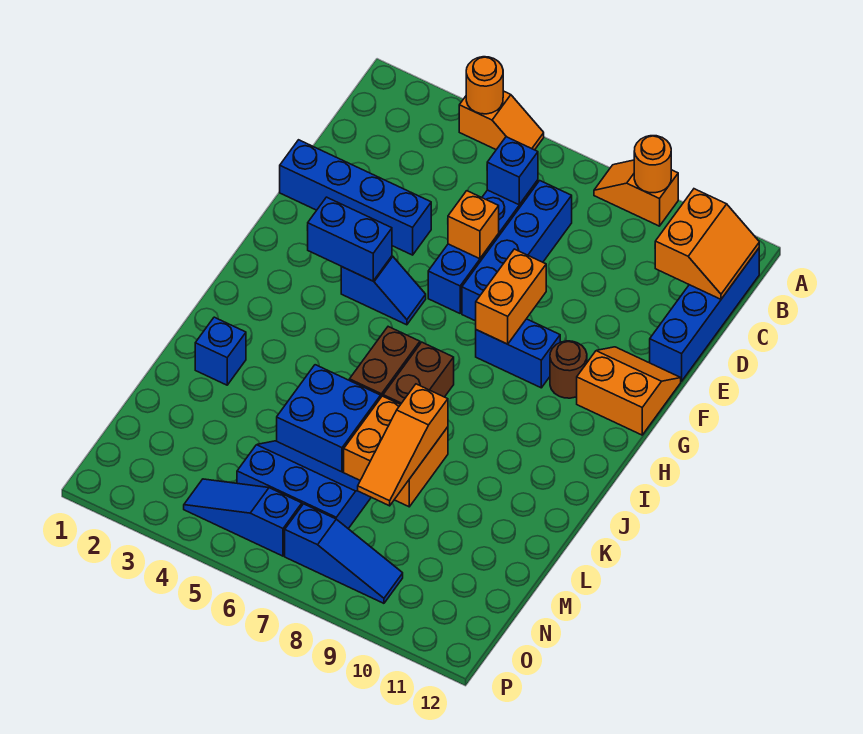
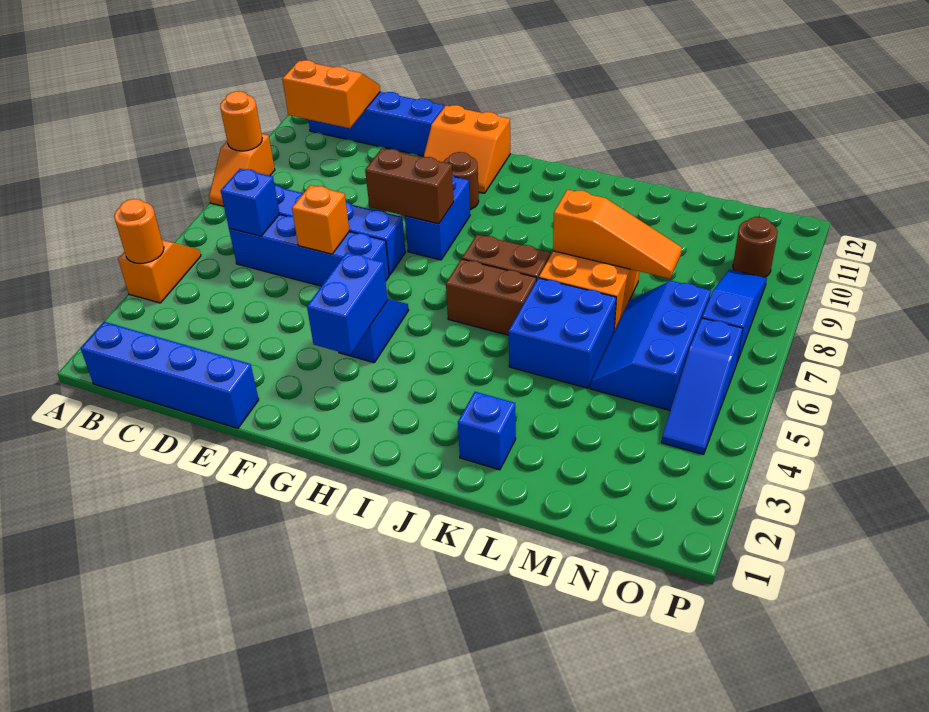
blue 1x4 brick [280,140,431,255] -> blue 1x4 brick turned to [81,322,259,428]
orange 1x2 brick [476,249,546,344] -> brown 1x2 brick [365,149,454,224]
orange 2x2 slope [577,347,681,435] -> orange 2x2 slope turned to [424,105,510,193]
none -> brown 1x1 round brick [733,217,778,278]

